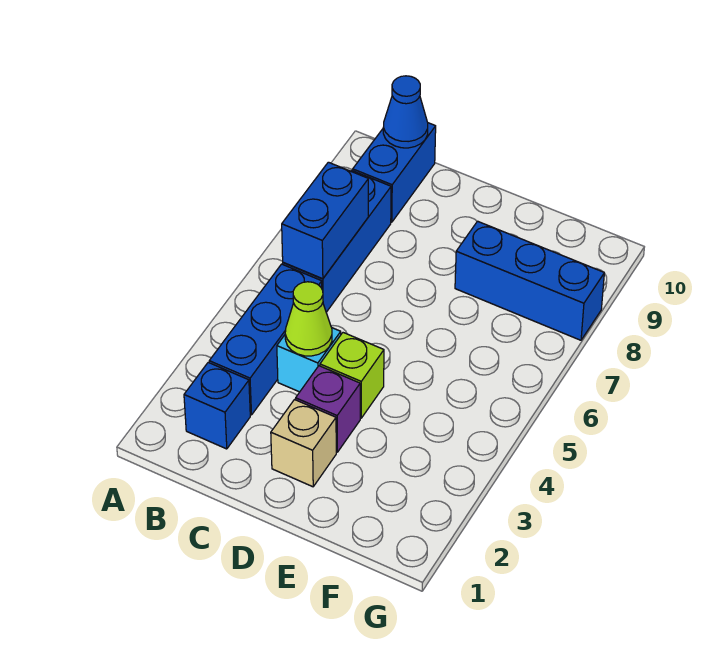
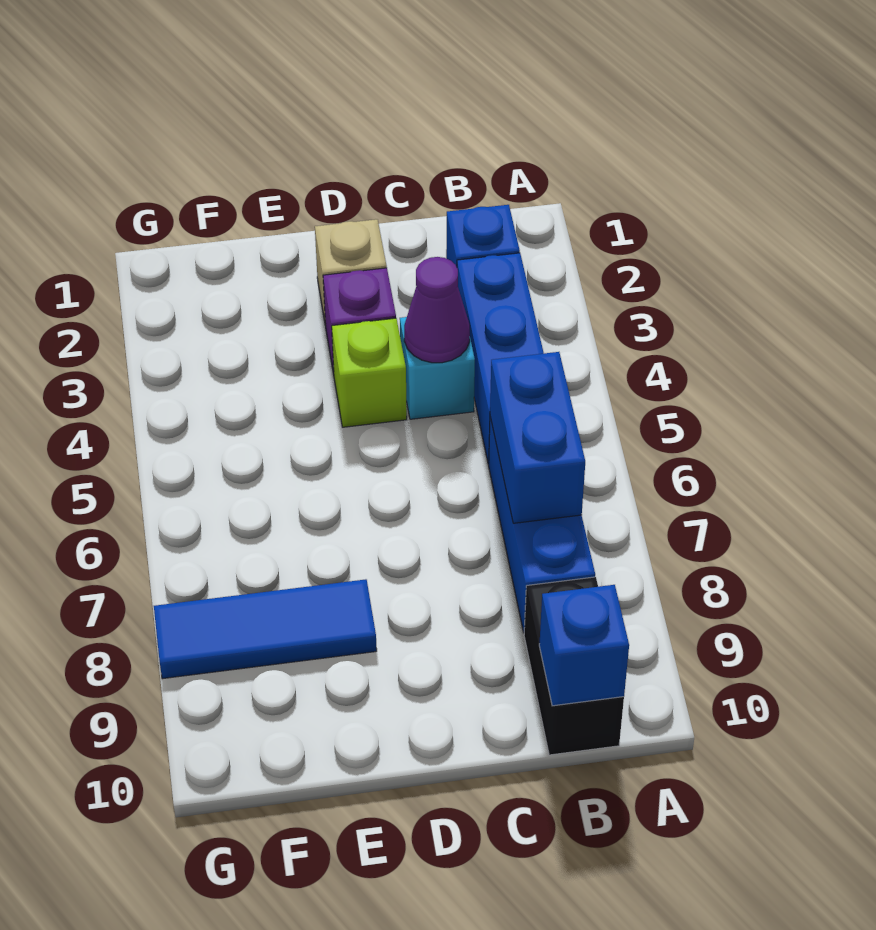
blue 1x2 brick [353,123,436,222] -> black 1x2 brick [524,577,624,755]
blue 1x1 cone [383,76,428,148] -> blue 1x1 brick [539,585,629,706]
lime 1x1 cone [285,282,332,356] -> purple 1x1 cone [404,257,470,363]
blue 1x3 brick [455,221,604,340] -> blue 1x3 tile [154,579,377,679]

